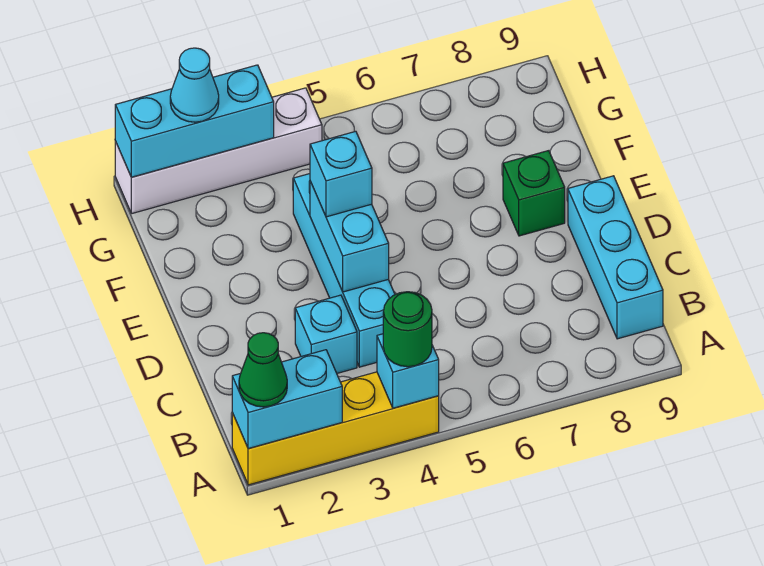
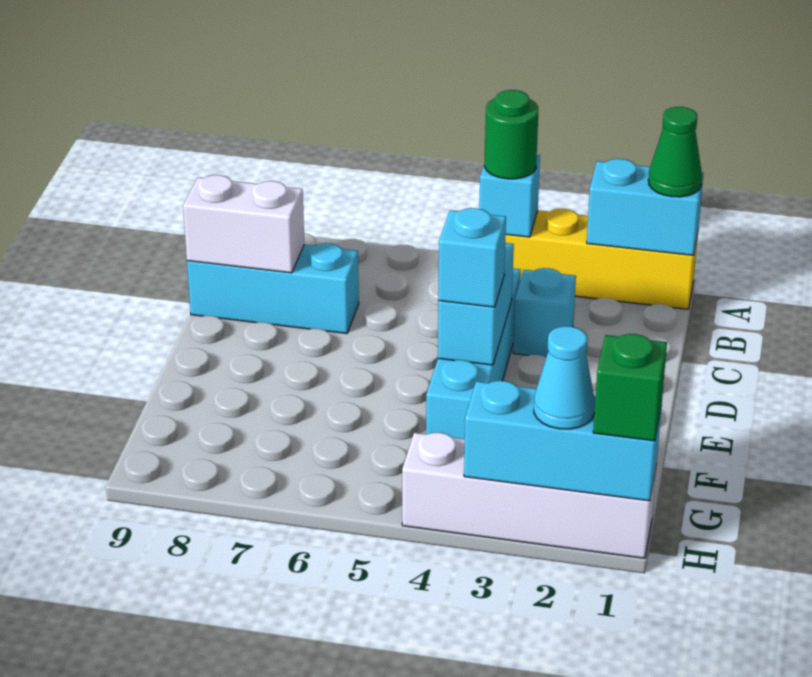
cyan 1x3 brick [568,176,663,339] -> cyan 1x3 brick turned to [187,243,359,334]
none -> white 1x2 brick [183,175,304,273]
green 1x1 brick [503,151,565,236] -> green 1x1 brick moved to [593,334,667,441]

